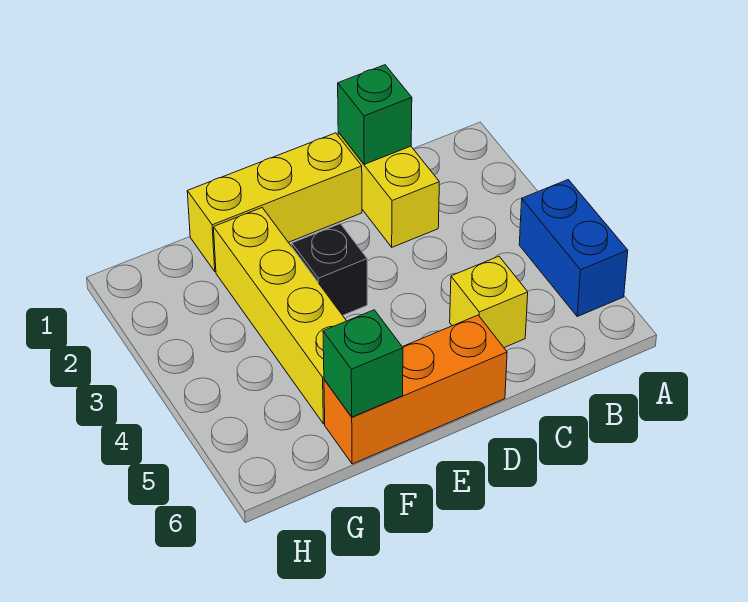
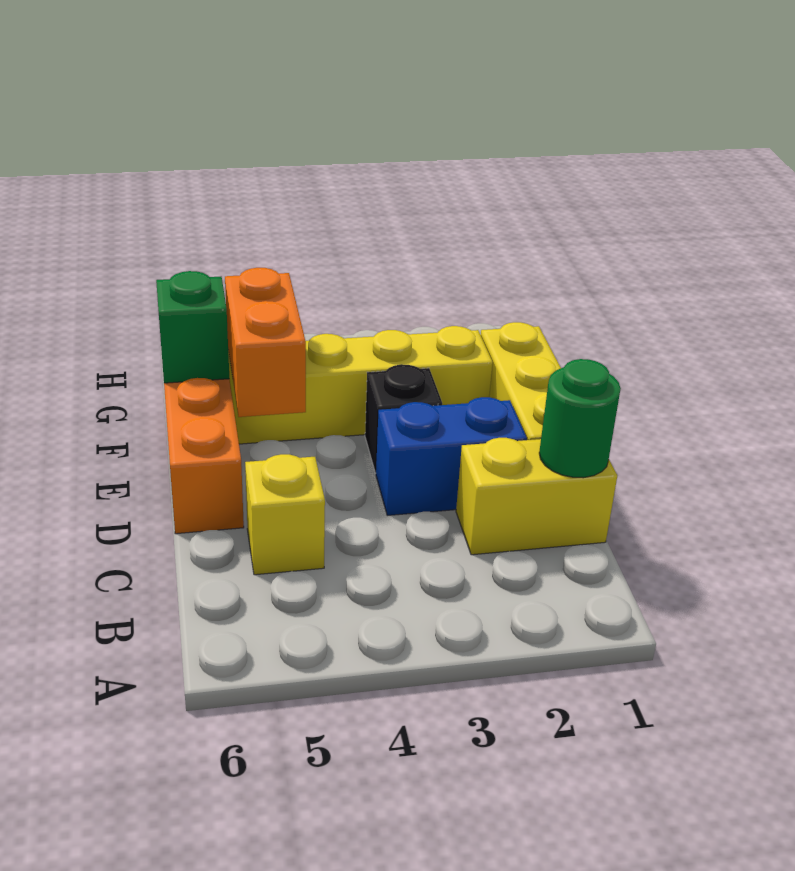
blue 1x2 brick [519,180,628,316] -> blue 1x2 brick moved to [376,397,527,515]
green 1x1 brick [338,65,412,164] -> green 1x1 round brick [539,359,621,478]
none -> orange 1x2 brick [225,268,306,417]

